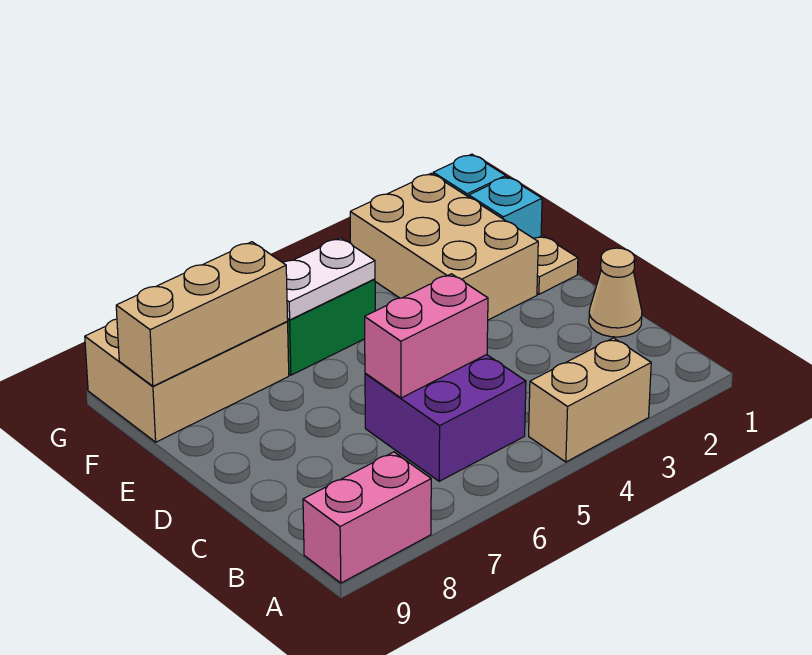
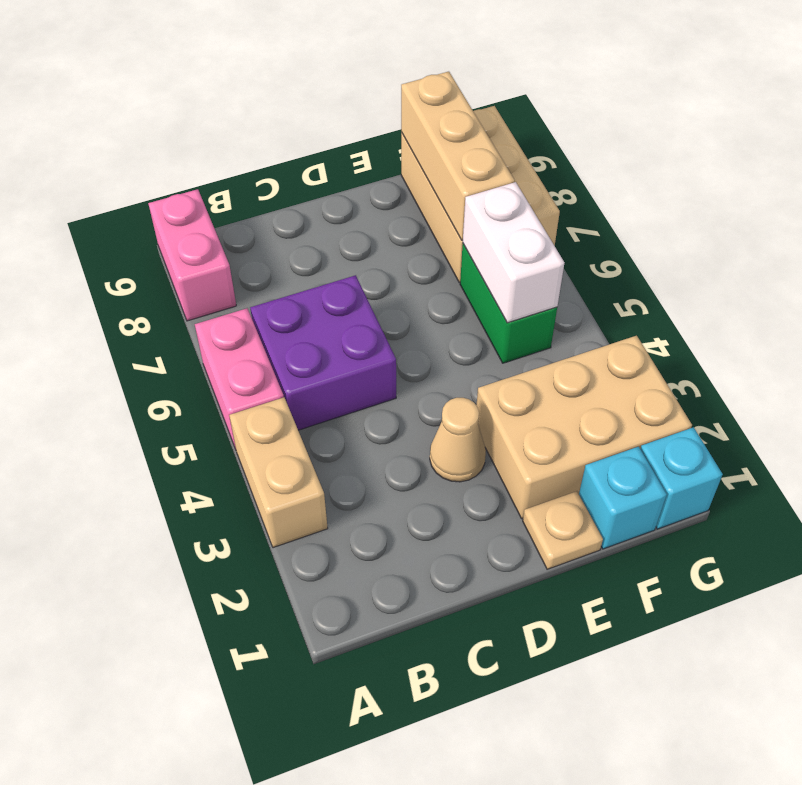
tan 1x1 cone [589,248,642,337] -> tan 1x1 cone moved to [430,398,486,482]
pink 1x2 brick [365,274,488,398] -> pink 1x2 brick moved to [195,308,284,449]
white 1x2 plate [283,238,375,320] -> white 1x2 brick [462,182,564,323]

